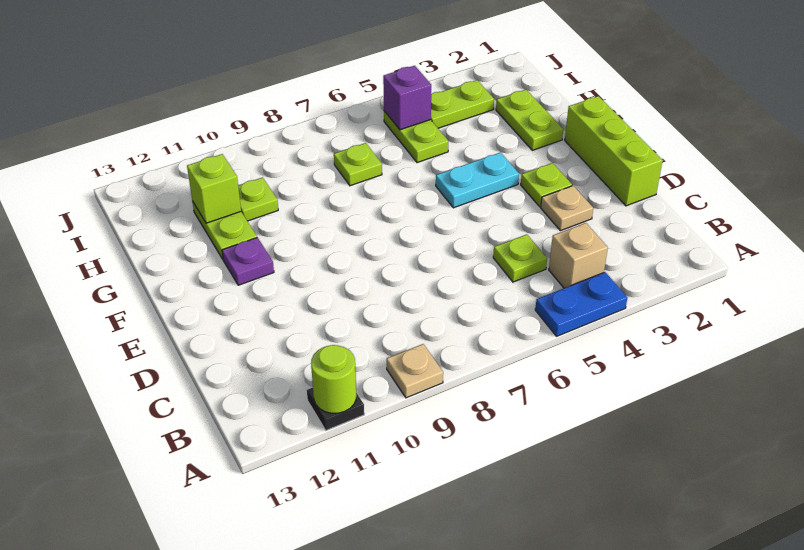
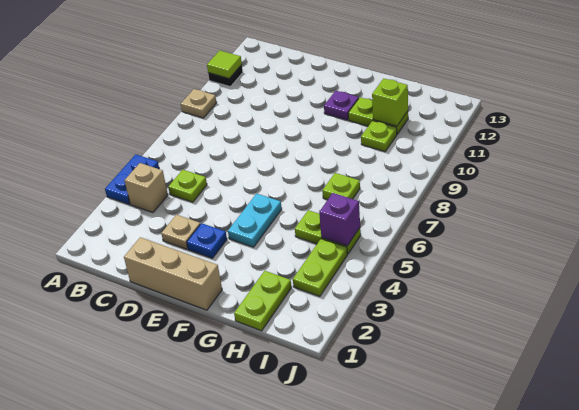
lime 1x1 round brick [311,345,356,413] -> lime 1x1 tile [207,50,242,78]
lime 1x3 brick [565,96,663,206] -> tan 1x3 brick [124,237,222,310]
lime 1x1 plate [521,163,572,207] -> blue 1x1 plate [187,223,227,258]
lime 1x2 plate [496,90,563,150] -> lime 1x2 plate turned to [234,271,292,331]

